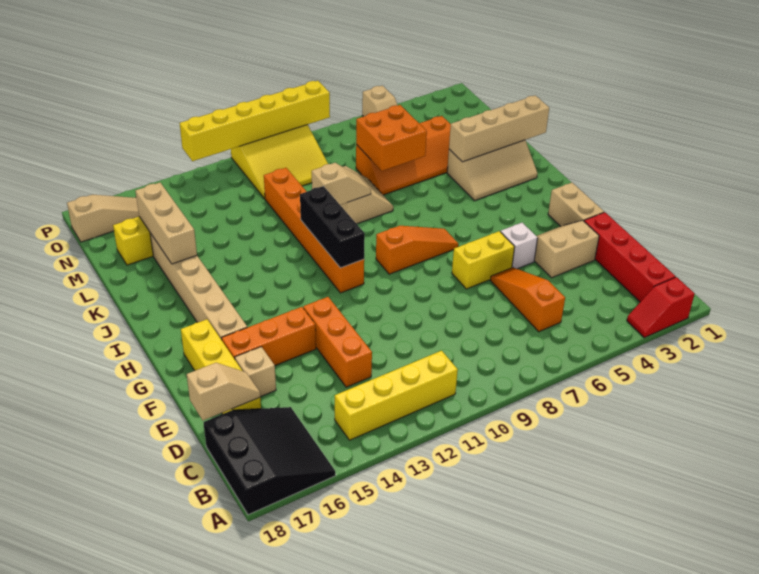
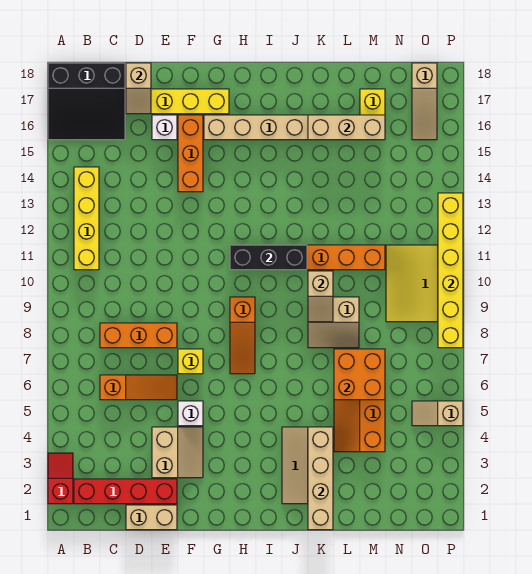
orange 1x3 brick [303,297,372,387] -> orange 1x3 brick moved to [100,323,177,348]
tan 1x1 brick [235,347,276,397] -> white 1x1 brick [152,115,177,140]
tan 1x2 brick [548,183,604,226] -> tan 1x2 brick moved to [126,505,177,530]
yellow 1x2 brick [452,231,514,289] -> yellow 1x1 brick [178,349,203,374]

